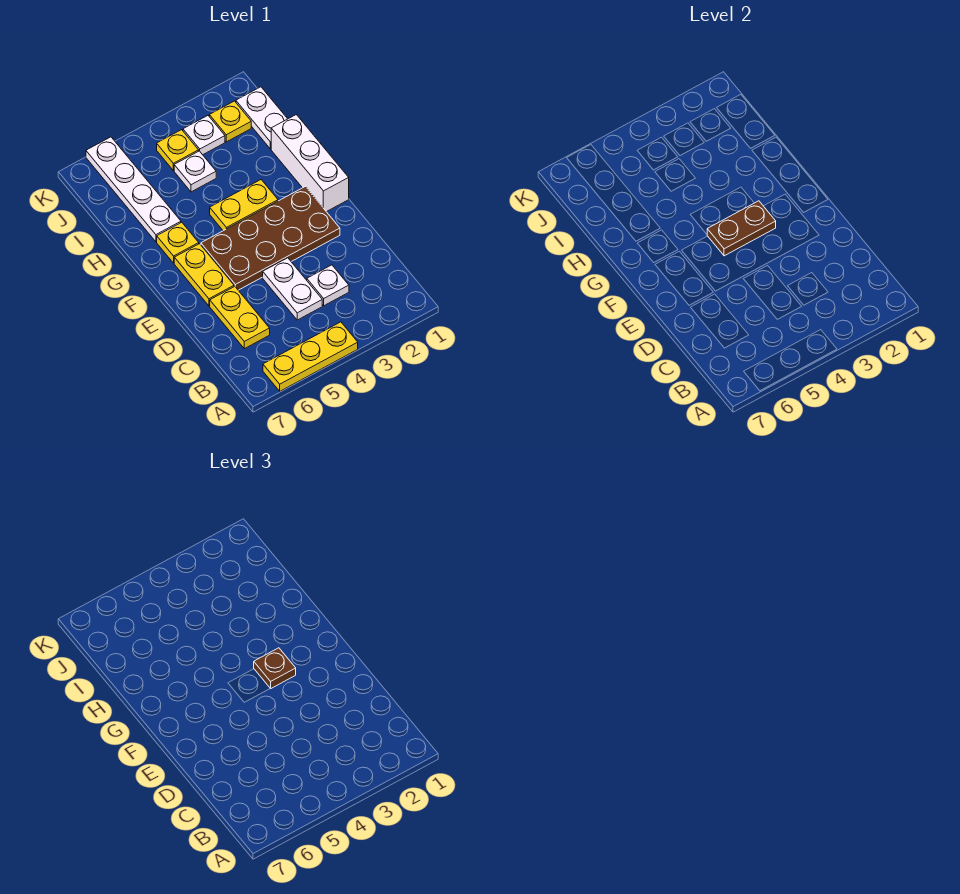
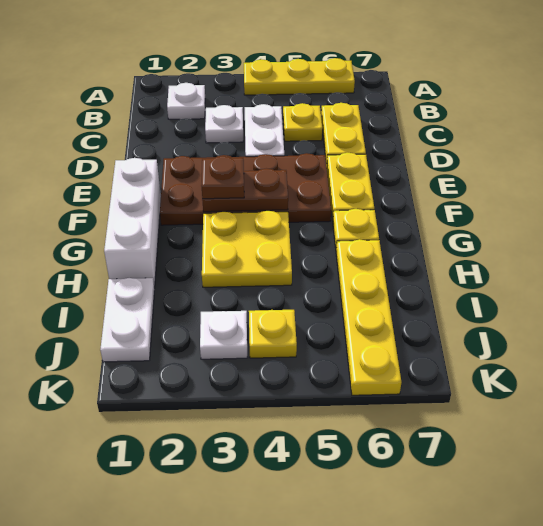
yellow 1x2 plate [210,180,278,231] -> yellow 2x2 plate [202,211,292,287]
white 1x4 plate [86,137,181,242] -> yellow 1x4 plate [336,239,401,395]
white 1x1 plate [174,151,216,192] -> white 1x1 plate moved to [167,83,205,119]
yellow 1x1 plate [209,101,251,142] -> yellow 1x1 plate moved to [283,103,322,141]

